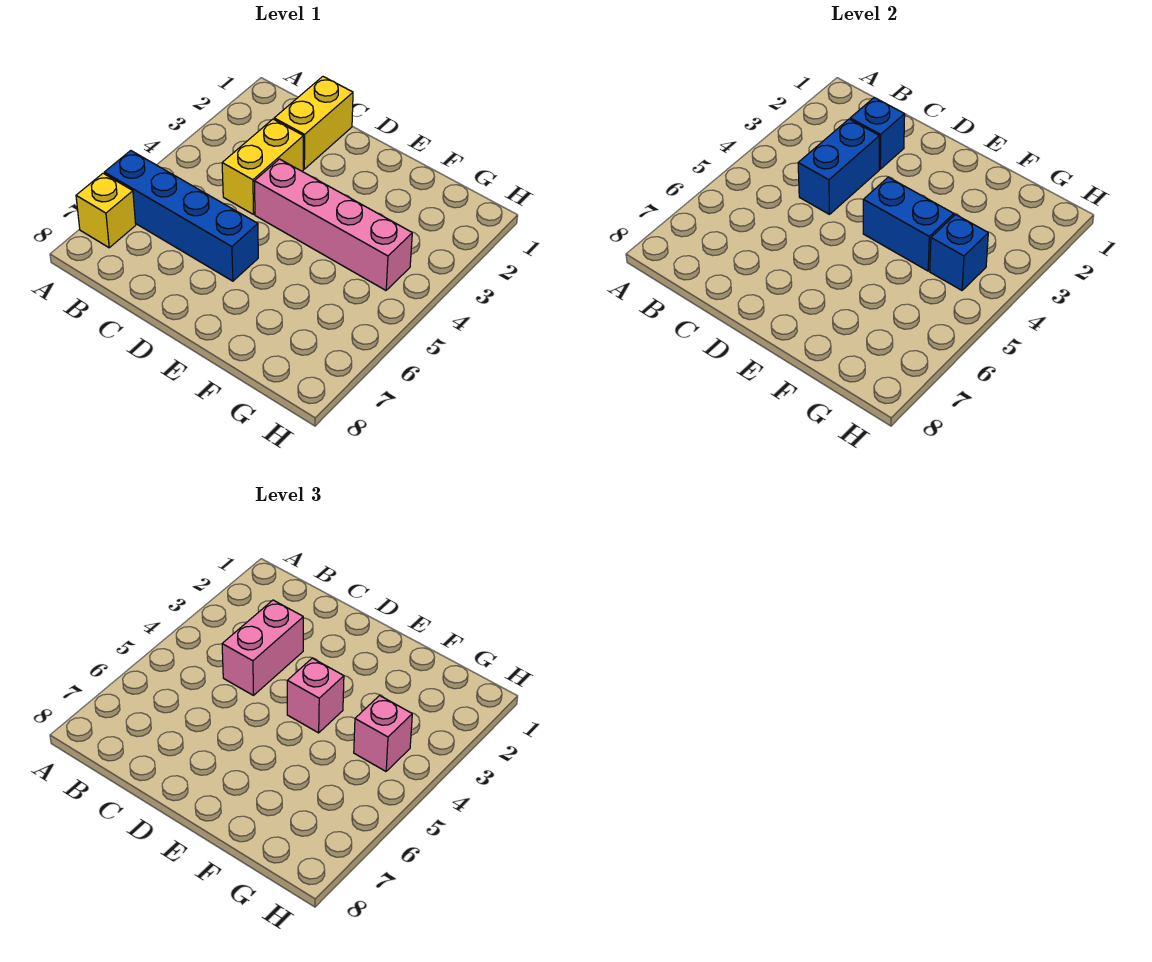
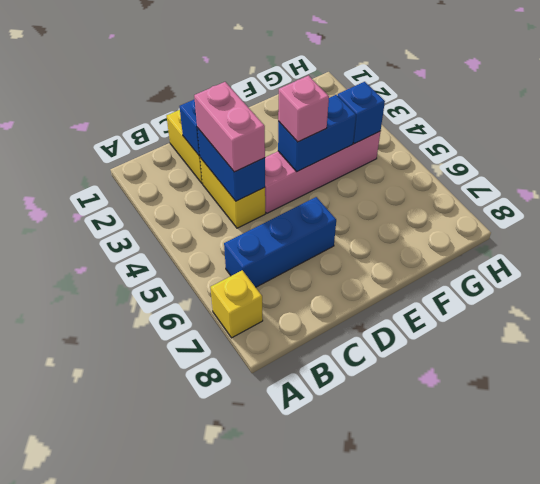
blue 1x4 brick [104,151,258,281] -> blue 1x3 brick [224,197,336,287]
pink 1x1 brick [354,696,412,771] -> none

